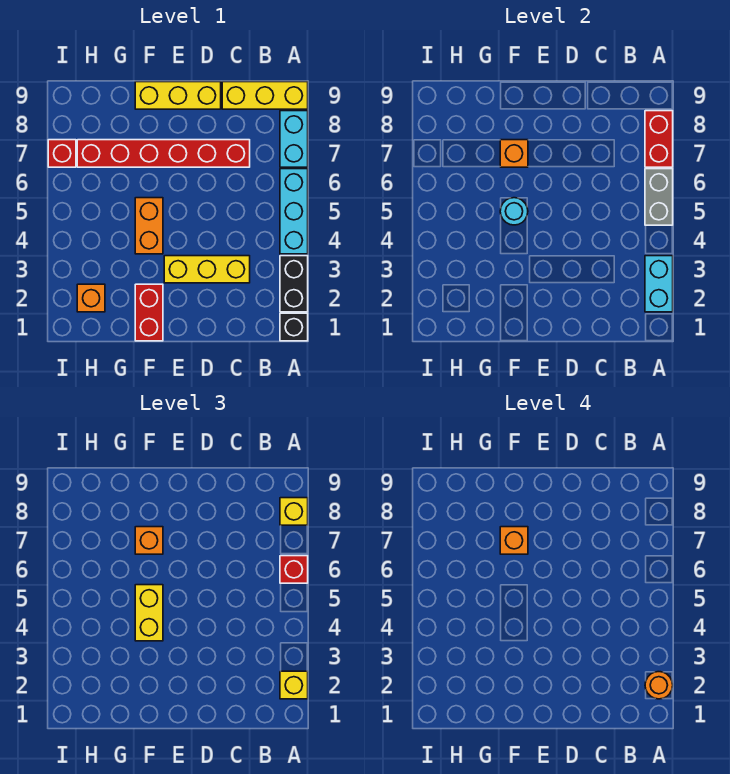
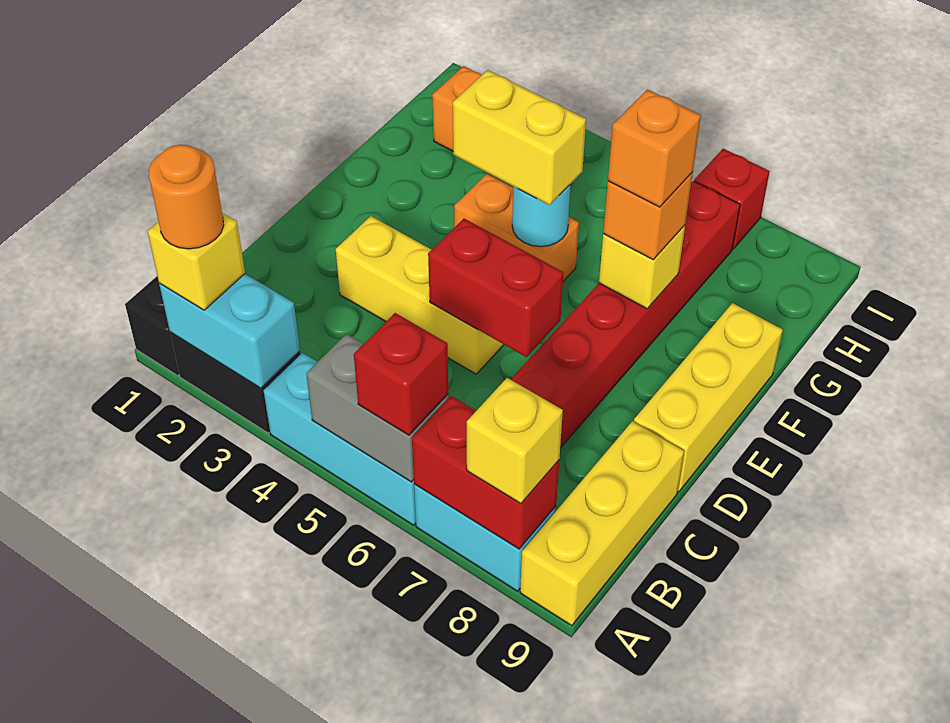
yellow 1x3 brick [164,256,250,283] -> yellow 1x3 brick turned to [336,216,504,374]
red 1x2 brick [135,284,163,341] -> red 1x2 brick moved to [428,219,563,357]
orange 1x1 brick [500,140,528,167] -> yellow 1x1 brick [599,225,685,309]

